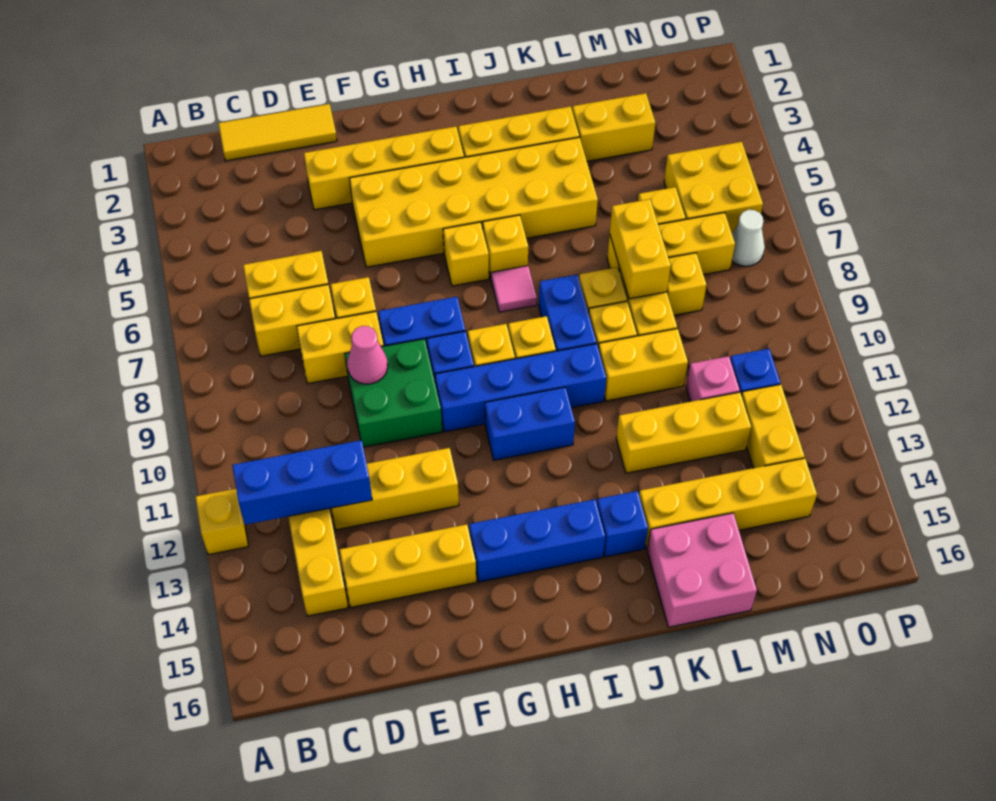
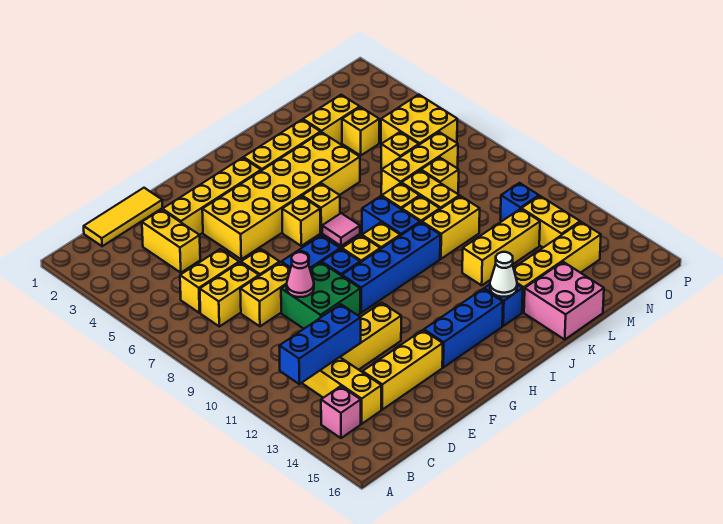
yellow 1x1 brick [195,489,249,555] -> yellow 1x1 brick moved to [342,107,379,156]
blue 1x2 brick [485,387,575,460] -> none
yellow 1x2 brick [610,199,671,299] -> yellow 1x2 brick moved to [142,210,200,273]
pink 1x1 brick [686,356,740,402] -> pink 1x1 brick moved to [321,386,361,438]
white 1x1 cone [732,210,765,266] -> white 1x1 cone moved to [490,252,517,297]

